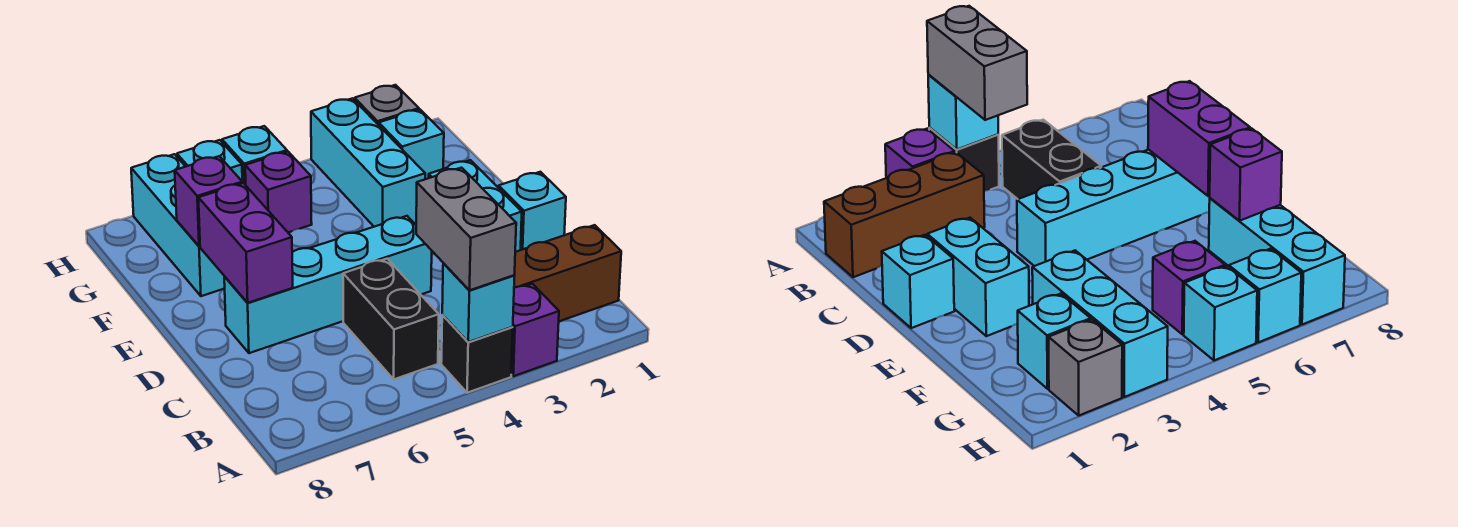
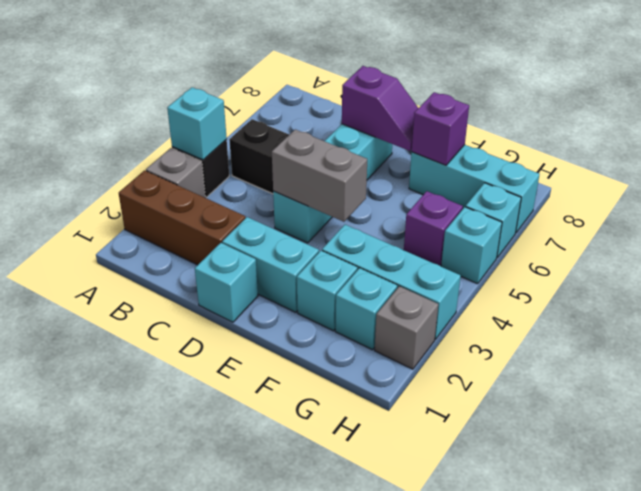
purple 1x1 brick [511,284,559,376] -> grey 1x1 brick [146,148,205,198]
grey 1x2 brick [416,168,516,290] -> grey 1x2 brick moved to [272,129,367,222]
brown 1x3 brick [514,225,621,321] -> brown 1x3 brick turned to [119,170,245,265]
purple 1x2 brick [198,183,293,303] -> purple 1x2 slope [342,66,418,151]
none -> cyan 1x1 brick [297,251,358,331]

